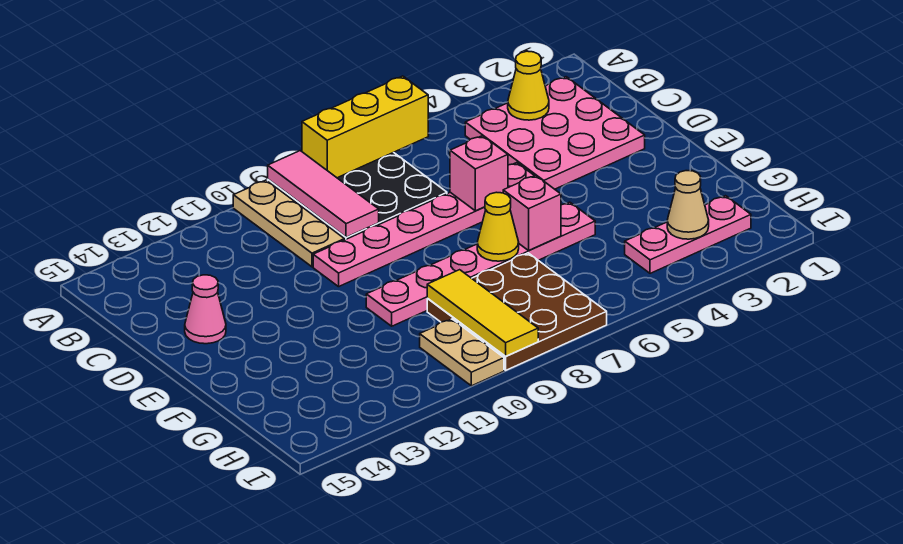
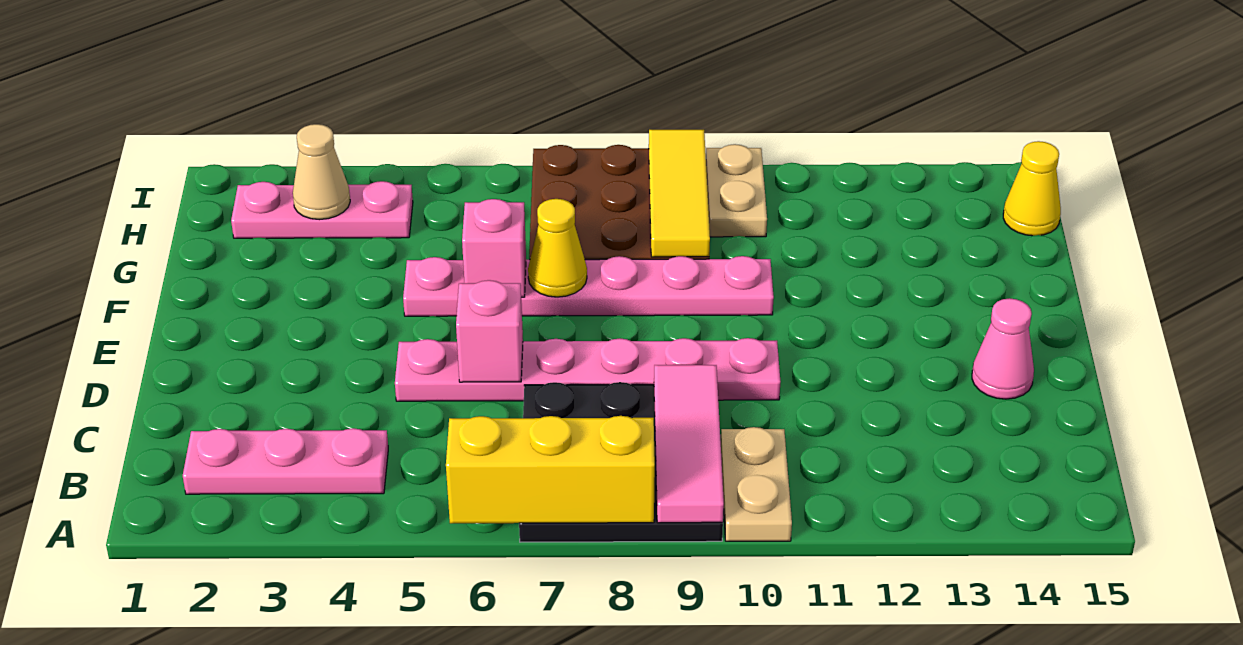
tan 1x3 plate [233,180,345,267] -> tan 1x2 plate [721,427,792,541]
pink 3x3 plate [465,77,645,189] -> pink 1x3 plate [183,428,388,494]
yellow 1x1 cone [508,51,549,120] -> yellow 1x1 cone moved to [1003,141,1061,236]

